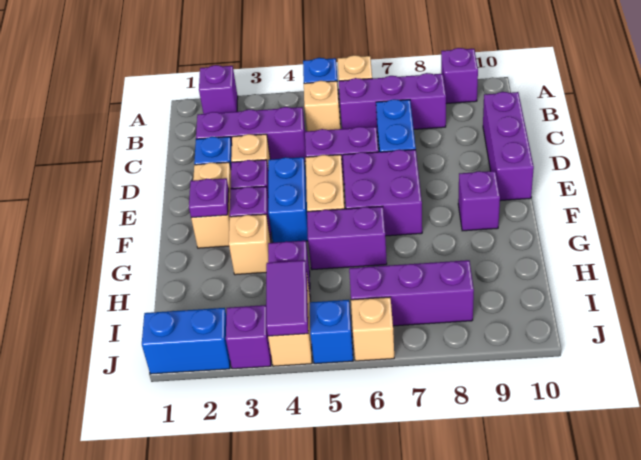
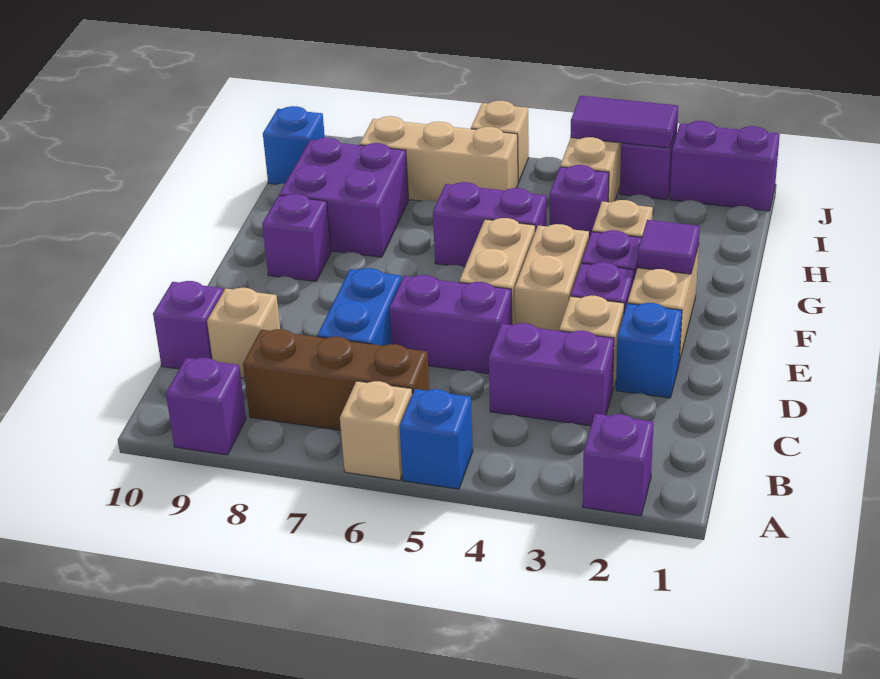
tan 1x1 brick [304,81,340,131] -> tan 1x1 brick moved to [207,288,280,378]
purple 1x3 brick [339,73,446,129] -> brown 1x3 brick [243,329,429,430]
purple 1x3 brick [196,107,306,162] -> purple 1x2 brick [489,323,614,426]
purple 1x3 brick [483,92,534,201] -> purple 1x1 brick [153,281,223,369]
blue 1x2 brick [268,157,308,243] -> tan 1x2 brick [515,224,589,331]
purple 2x2 brick [343,150,422,236] -> purple 2x2 brick moved to [279,138,409,257]
purple 1x1 plate [189,178,229,218] -> purple 1x1 tile [637,220,700,274]
purple 1x2 tile [266,260,308,336] -> purple 1x2 tile turned to [570,96,678,148]
purple 1x3 brick [349,260,474,326] -> tan 1x3 brick [360,116,518,202]
blue 1x2 brick [142,308,230,374] -> purple 1x2 brick [670,121,780,211]
blue 1x1 brick [310,300,353,364] -> blue 1x1 brick moved to [263,106,325,184]

